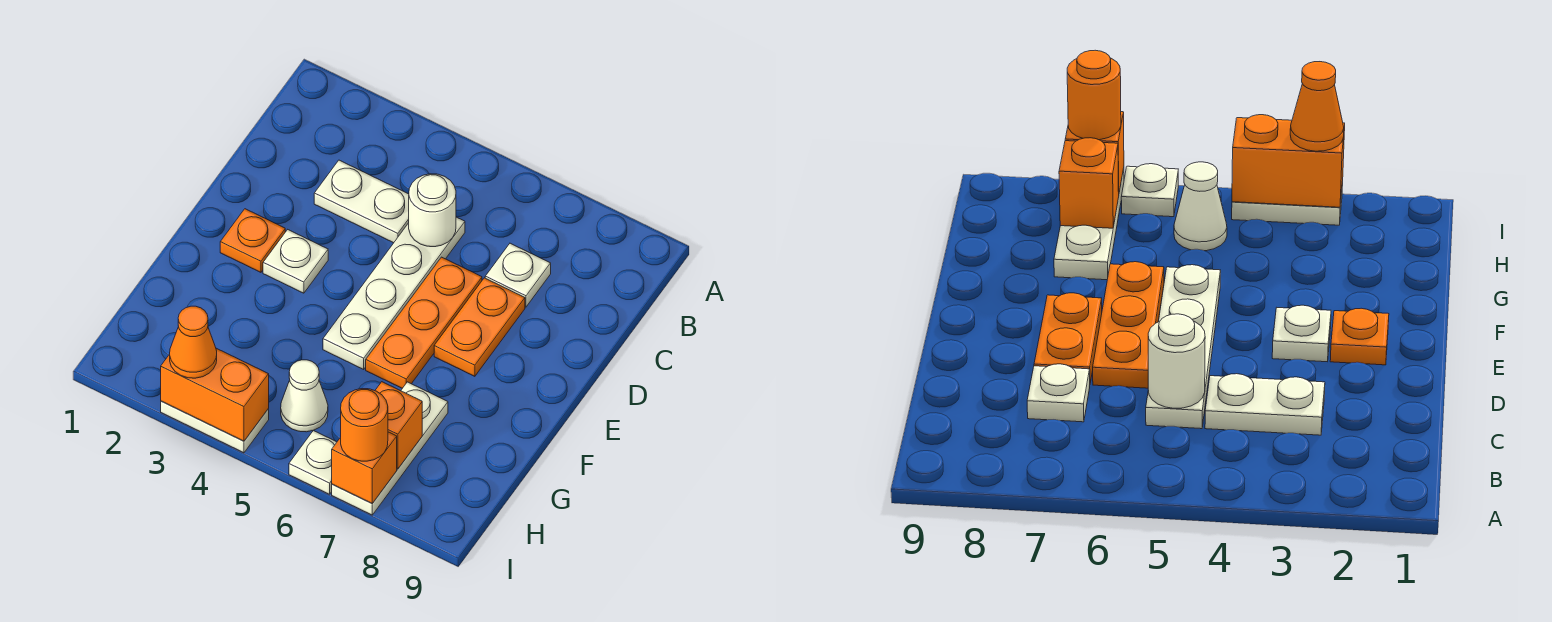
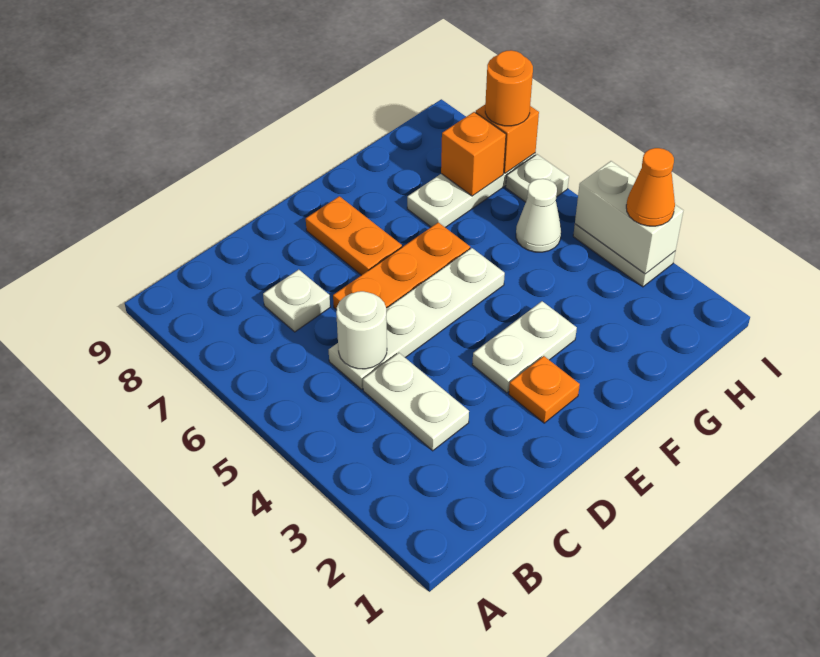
orange 1x2 plate [434,278,525,376] -> orange 1x2 plate turned to [306,196,402,275]
white 1x1 plate [263,230,328,293] -> white 1x2 plate [472,301,577,393]
orange 1x2 brick [161,348,269,441] -> white 1x2 brick [575,161,683,274]

